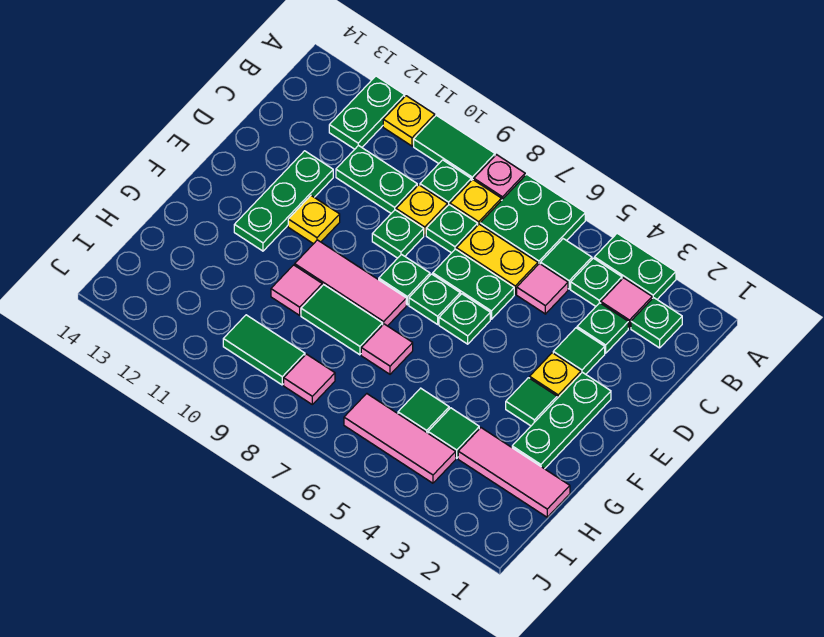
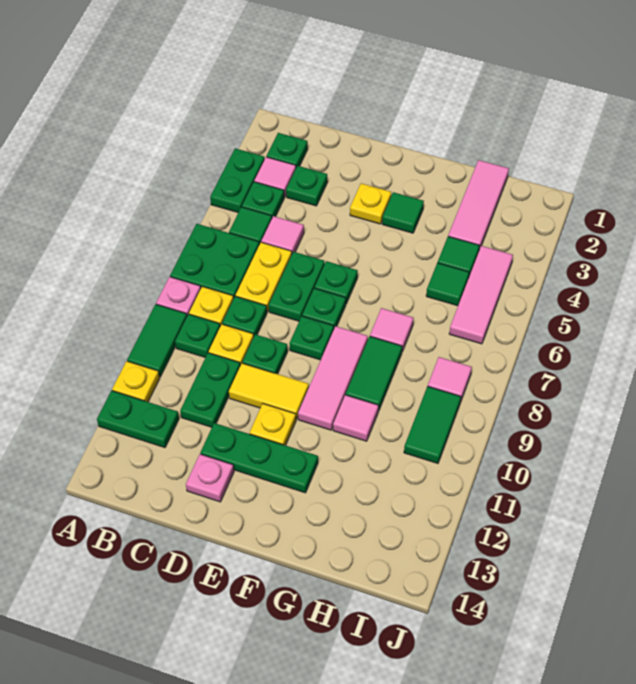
green 1x1 tile [553,328,605,374] -> none
none -> yellow 1x2 tile [229,363,309,419]
none -> pink 1x1 plate [186,454,234,502]
green 1x3 plate [512,372,611,469] -> none

